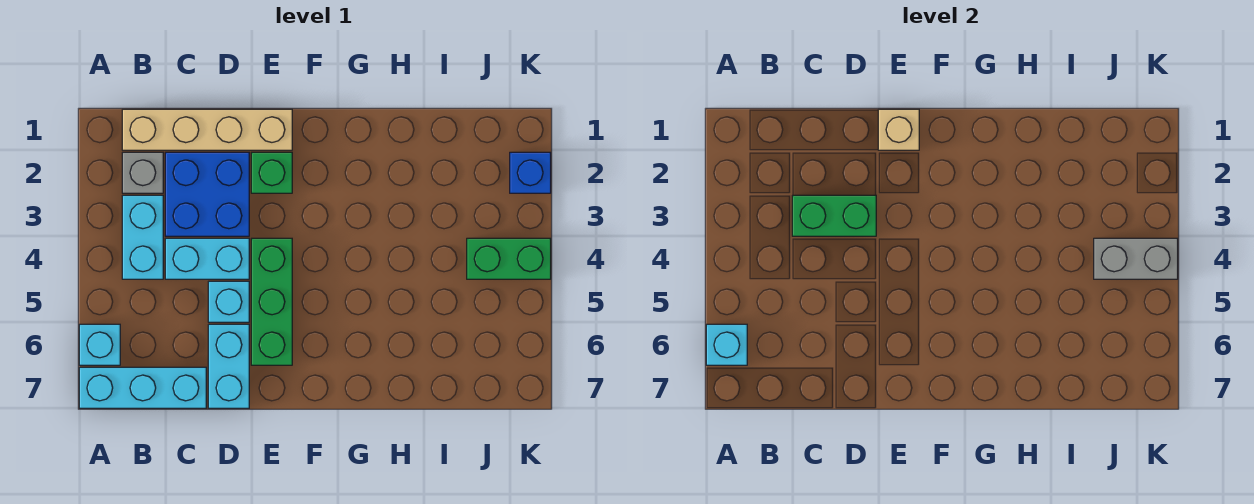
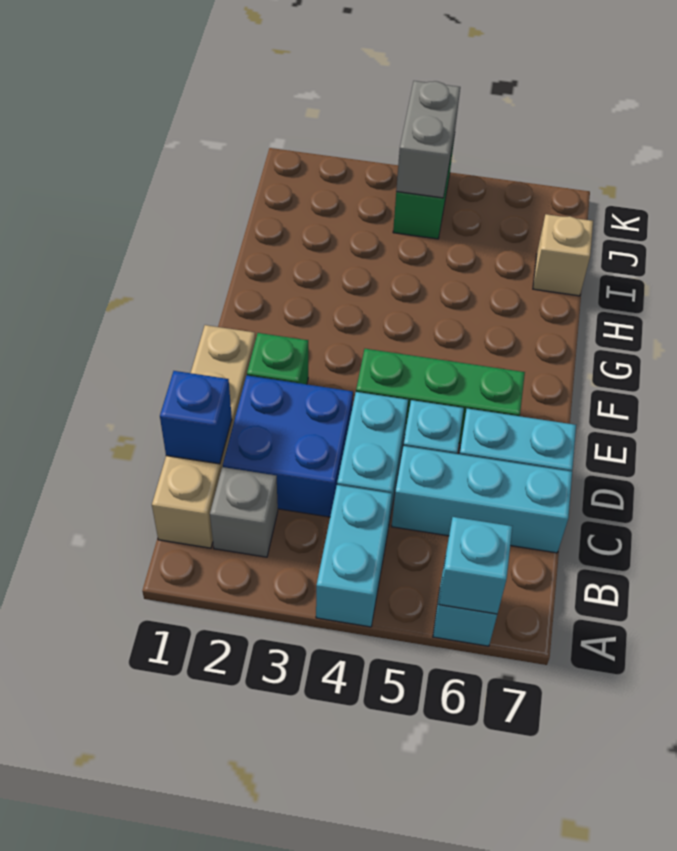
cyan 1x3 brick [79,367,206,408] -> cyan 1x3 brick turned to [392,446,572,553]
cyan 1x2 brick [122,195,163,279] -> cyan 1x2 brick turned to [316,485,392,627]
green 1x2 brick [792,195,876,236] -> none
tan 1x1 brick [878,109,919,150] -> tan 1x1 brick moved to [533,214,593,296]
blue 1x1 brick [510,152,551,193] -> blue 1x1 brick moved to [160,371,232,464]

